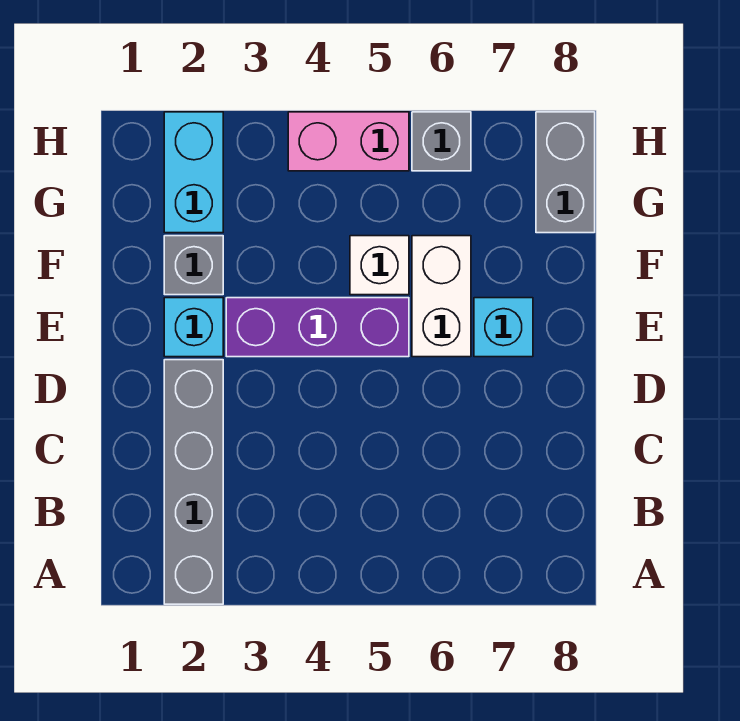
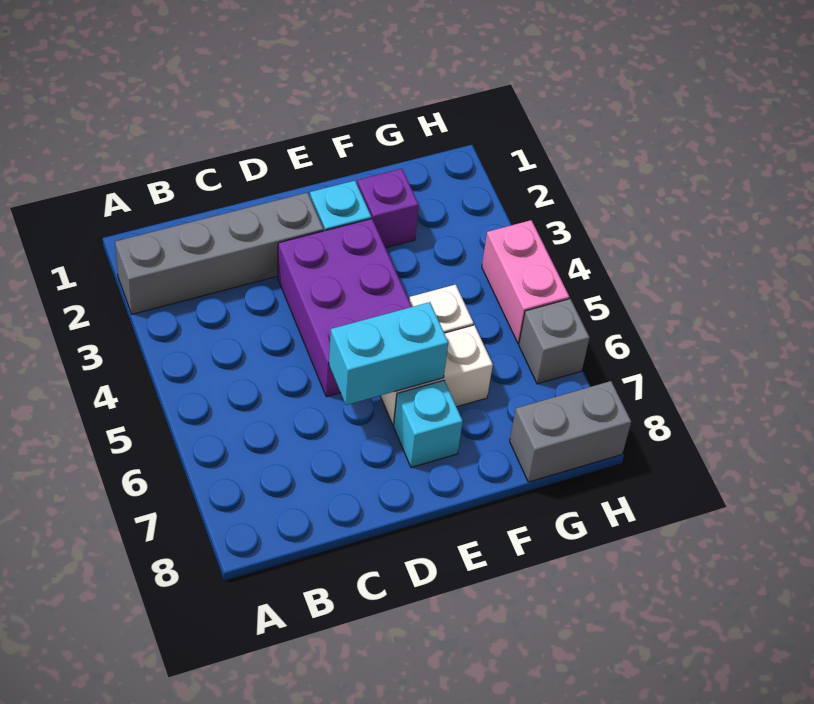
purple 1x3 brick [226,298,409,357] -> purple 2x3 brick [278,219,412,397]
grey 1x1 brick [164,236,223,295] -> purple 1x1 brick [357,169,419,248]
cyan 1x2 brick [164,112,223,233] -> cyan 1x2 brick moved to [329,302,448,405]

